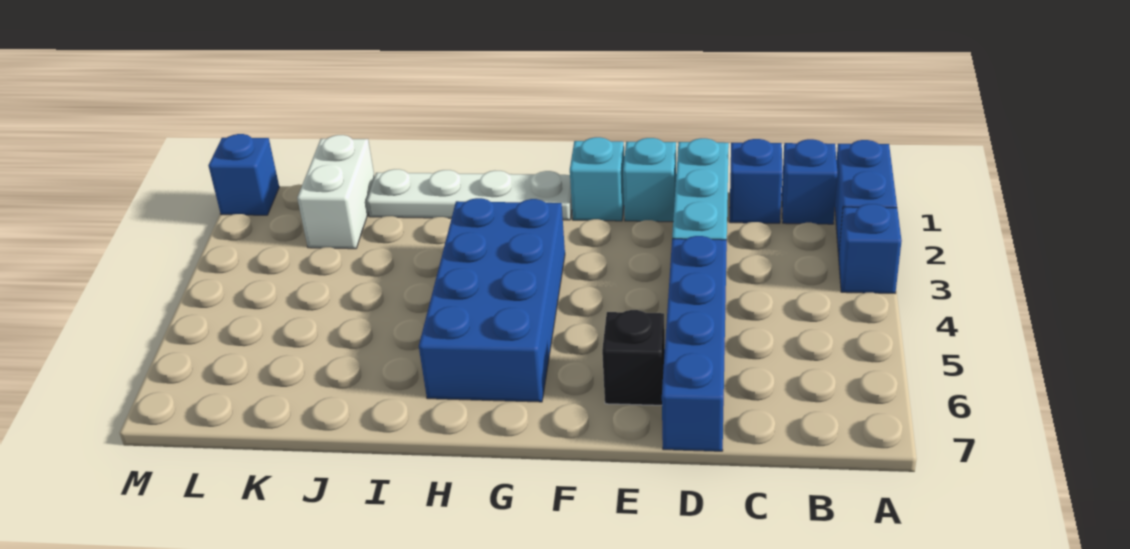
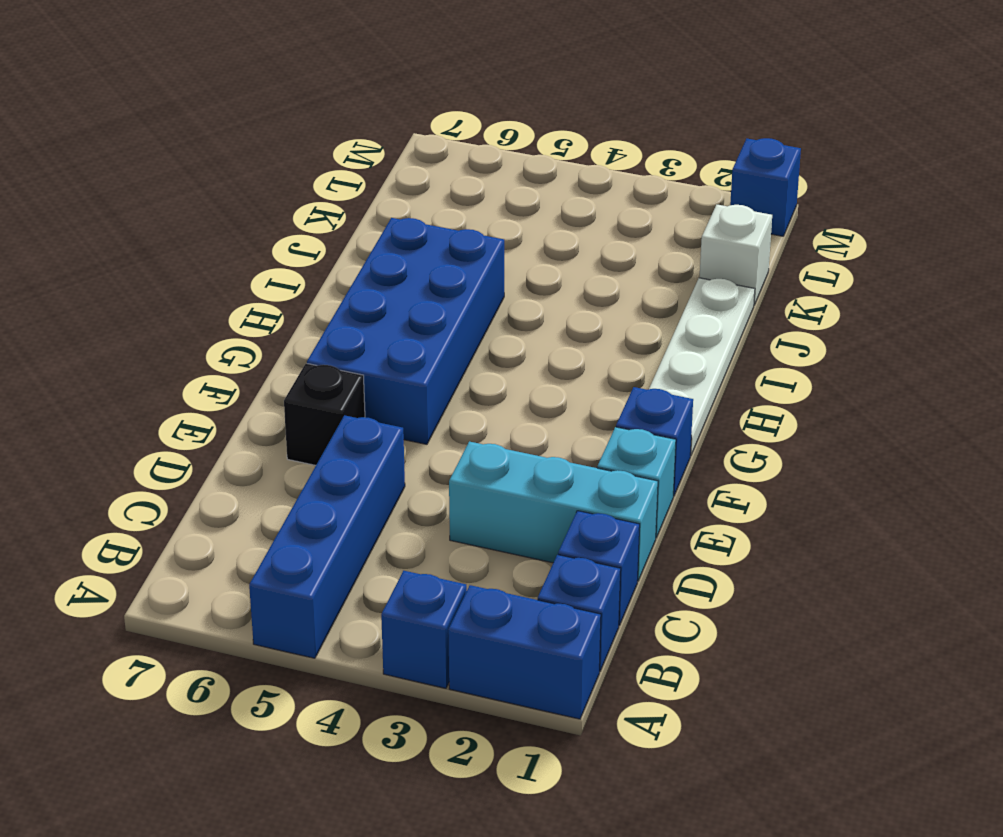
blue 1x4 brick [662,236,727,451] -> blue 1x4 brick turned to [249,415,405,658]
cyan 1x1 brick [570,137,624,221] -> blue 1x1 brick [616,387,693,496]
blue 2x4 brick [419,198,565,402] -> blue 2x4 brick turned to [307,218,504,444]
white 1x2 brick [297,135,375,249] -> white 1x1 brick [700,204,772,305]

